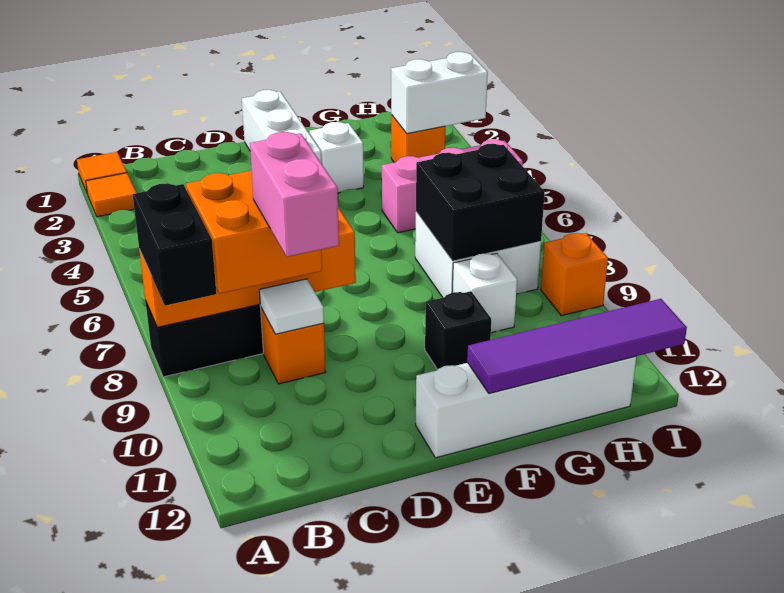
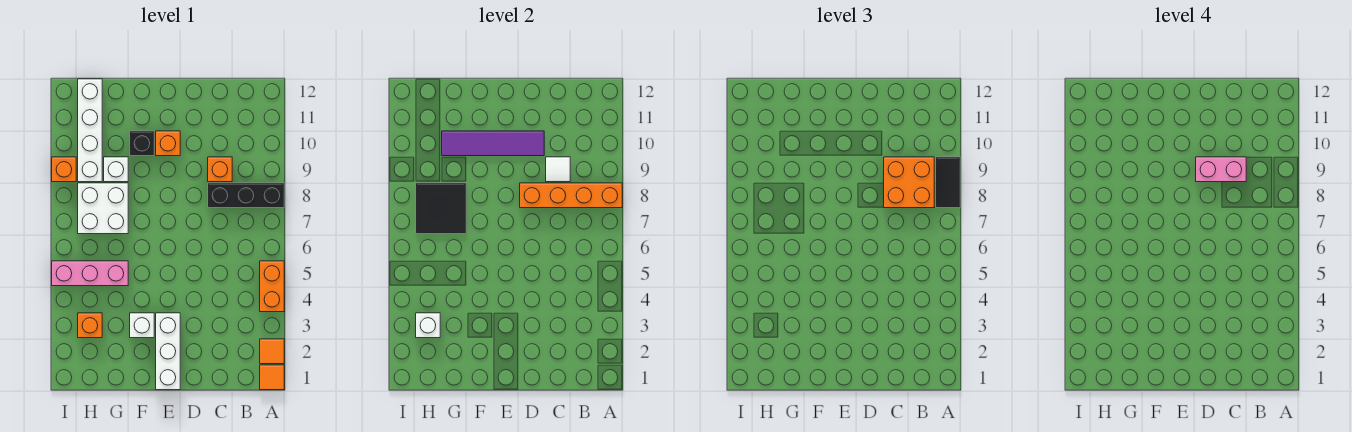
none -> orange 1x2 brick [260,261,284,312]
black 1x2 brick [133,183,217,306] -> black 1x2 tile [936,157,960,208]
pink 1x2 brick [250,132,339,257] -> pink 1x2 brick turned to [1196,157,1246,182]
none -> orange 1x1 brick [156,131,180,156]
white 1x4 brick [416,356,636,458] -> white 1x4 brick turned to [78,79,102,182]
purple 1x4 tile [467,299,687,394] -> purple 1x4 tile moved to [442,131,544,156]
black 2x2 brick [416,144,545,261] -> black 2x2 tile [416,183,466,234]
white 1x2 brick [391,52,488,134] -> white 1x1 brick [416,313,440,338]

